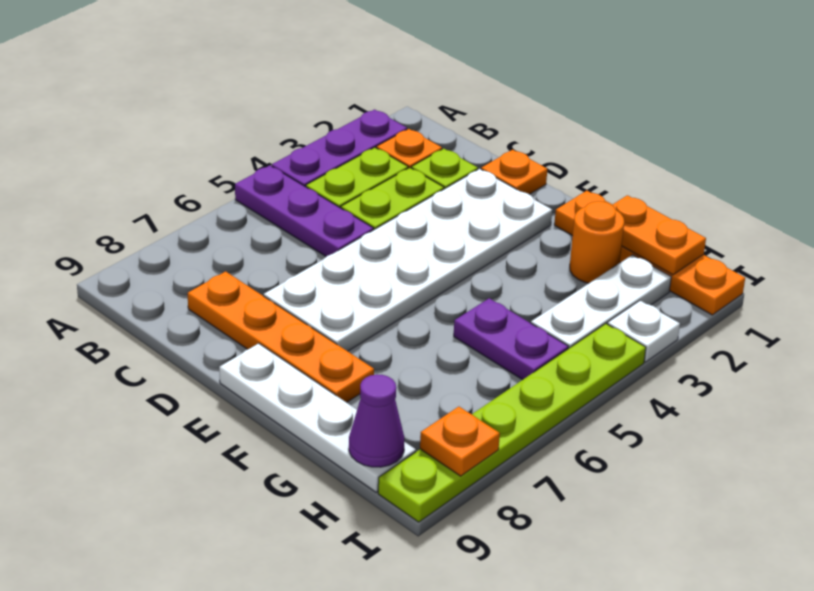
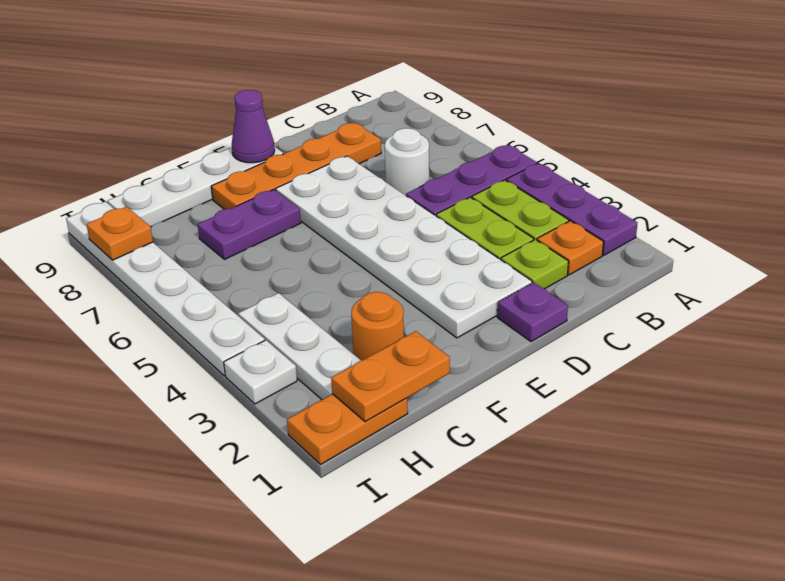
none -> white 1x1 round brick [385,128,429,195]
orange 1x1 plate [481,150,547,194] -> purple 1x1 plate [497,282,568,342]
orange 1x4 plate [554,191,745,315] -> orange 1x2 plate [287,394,408,464]
purple 1x2 plate [454,298,568,380] -> purple 1x2 plate moved to [197,189,301,259]
purple 1x1 cone [349,374,404,467] -> purple 1x1 cone moved to [232,90,275,163]
lime 1x6 plate [378,324,646,522] -> white 1x6 plate [66,202,265,376]

